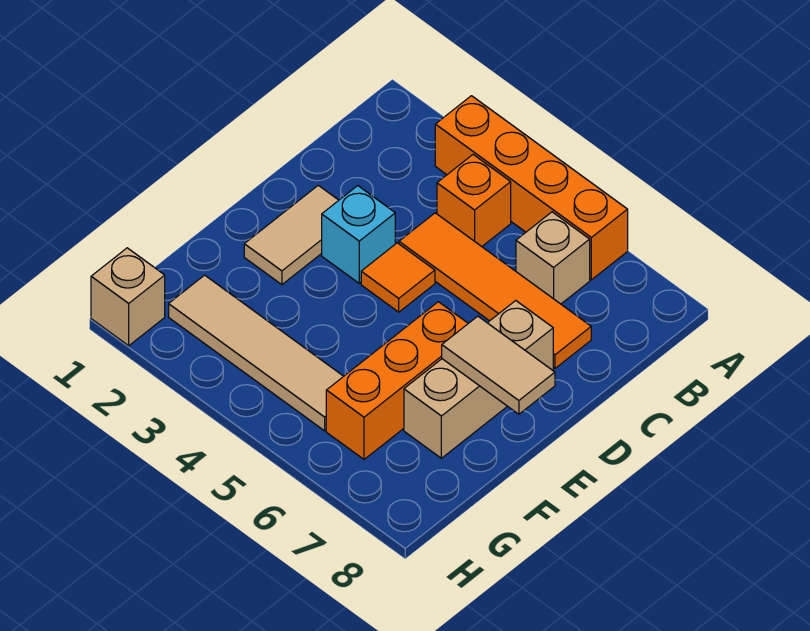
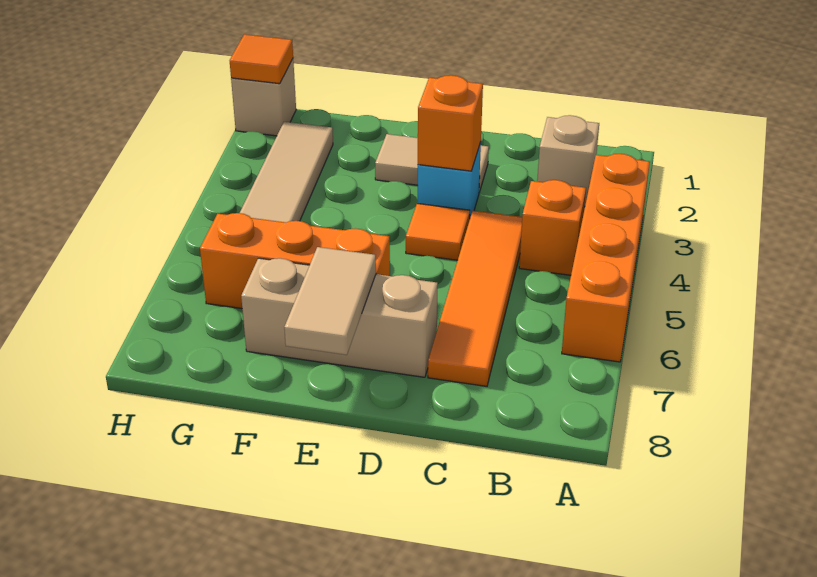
tan 1x1 brick [516,212,590,304] -> tan 1x1 brick moved to [537,115,599,206]
none -> orange 1x1 brick [418,75,483,171]
none -> orange 1x1 tile [230,34,293,84]

